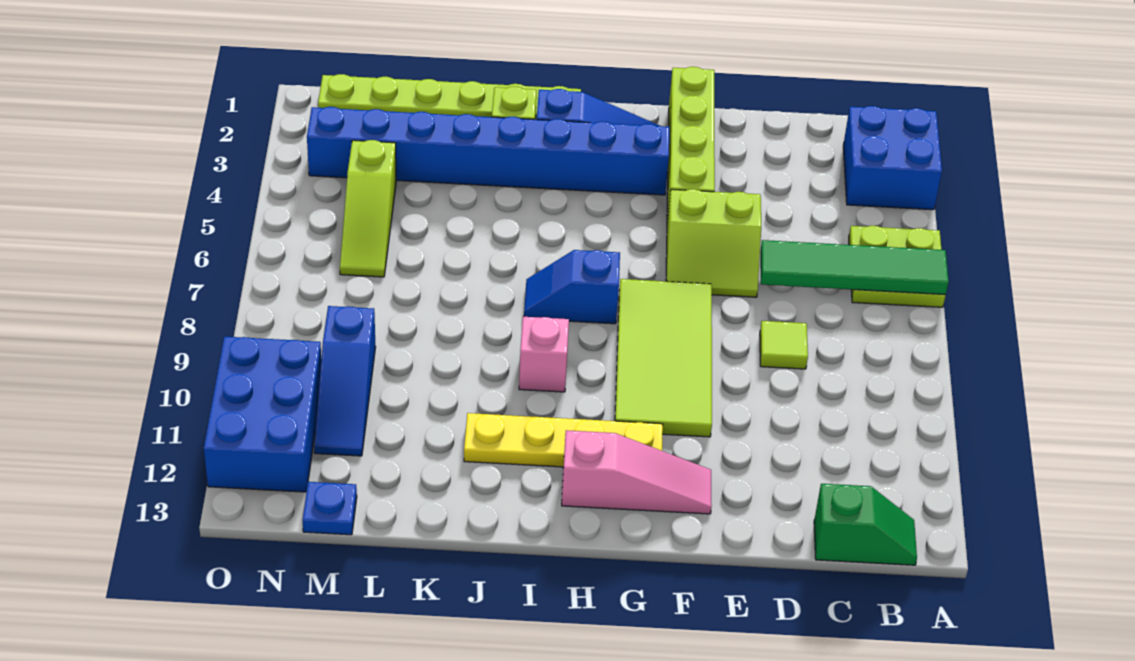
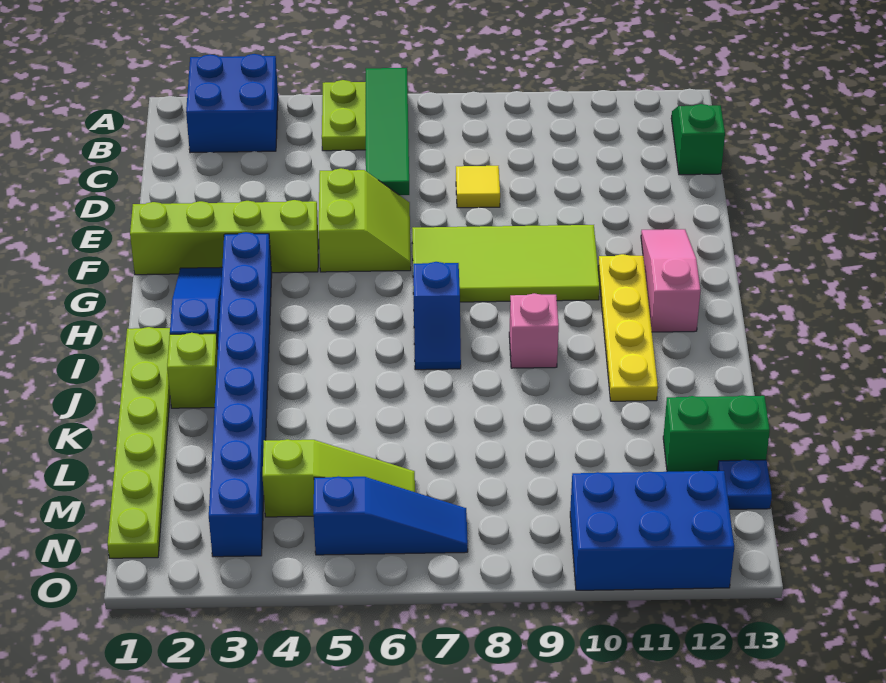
lime 1x1 tile [760,321,808,369] -> yellow 1x1 tile [456,166,500,208]
none -> green 1x2 brick [663,395,770,472]
blue 1x3 slope [314,306,376,456] -> blue 1x3 slope moved to [313,476,468,555]

